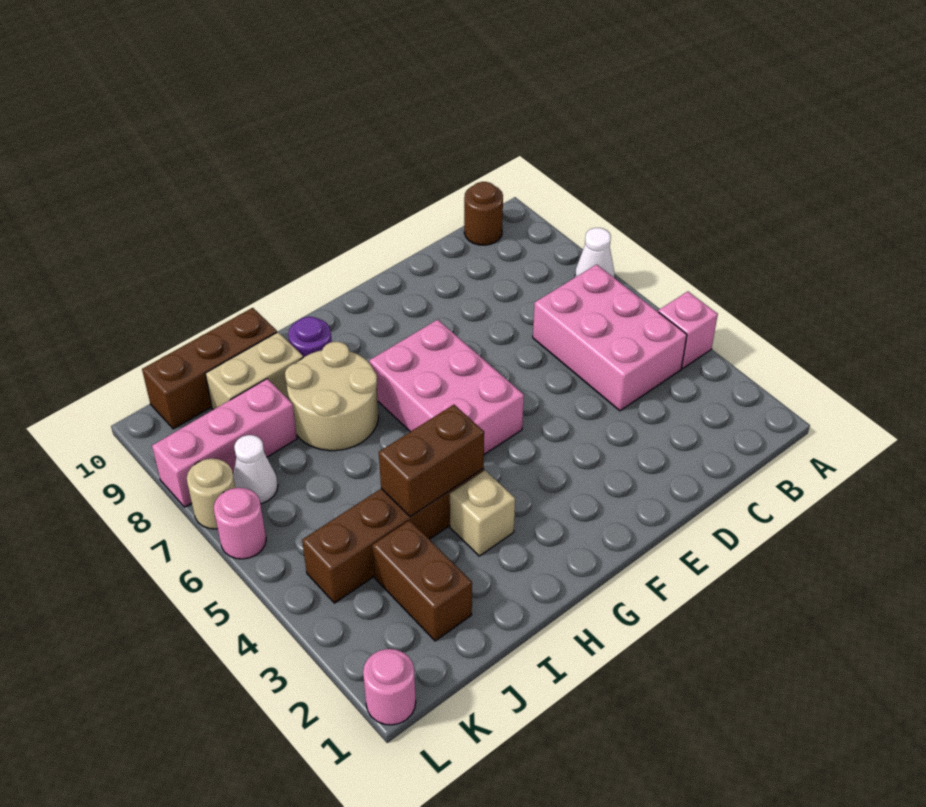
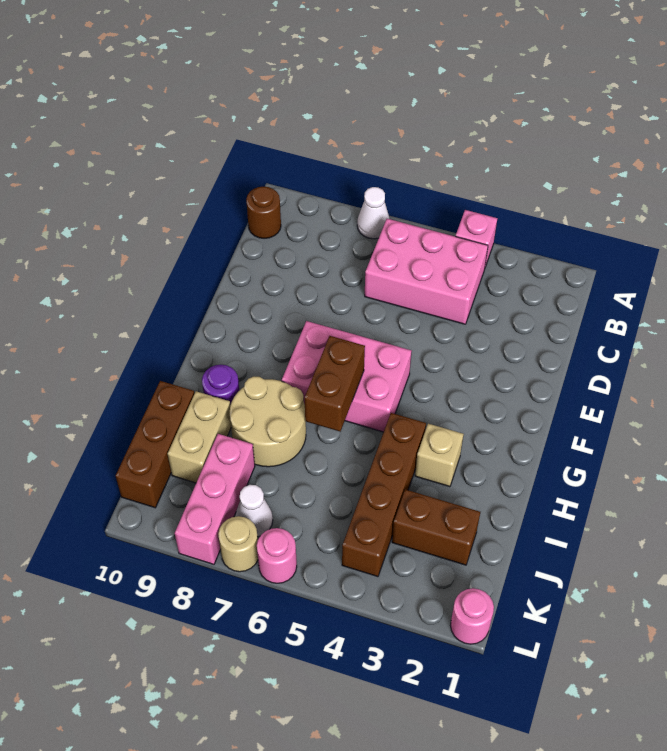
brown 1x2 brick [379,405,484,517] -> brown 1x2 brick moved to [305,336,365,431]

